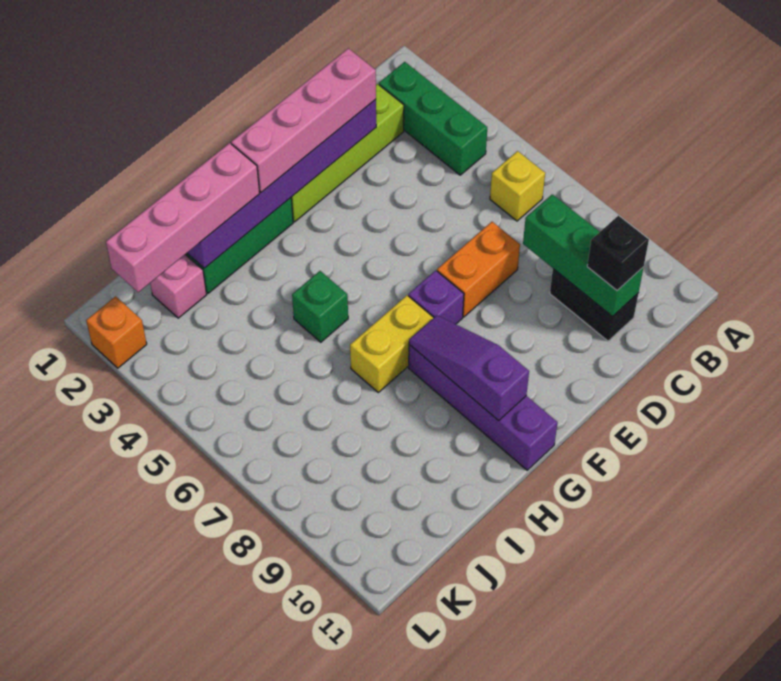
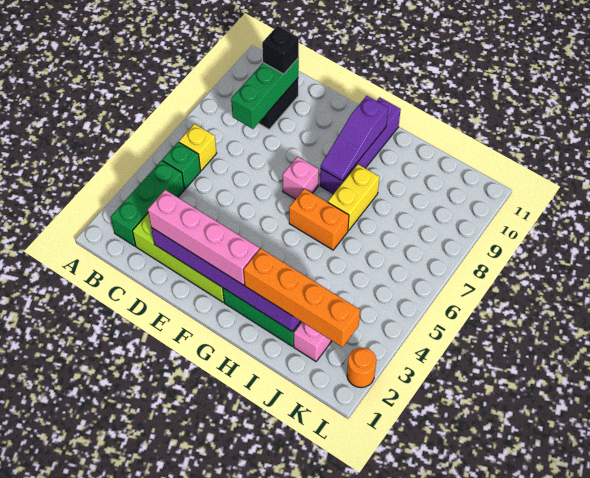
orange 1x2 brick [437,222,520,317] -> orange 1x2 brick moved to [289,189,349,250]
purple 1x1 brick [408,270,464,324] -> pink 1x1 brick [283,157,319,199]
yellow 1x2 brick [350,295,434,392] -> yellow 1x2 brick turned to [328,164,379,231]
pink 1x4 brick [106,143,260,292] -> orange 1x4 brick [244,249,360,347]
green 1x1 brick [292,271,348,342] -> green 1x1 brick moved to [162,142,201,189]
orange 1x1 brick [86,296,147,368] -> orange 1x1 round brick [347,348,376,388]

